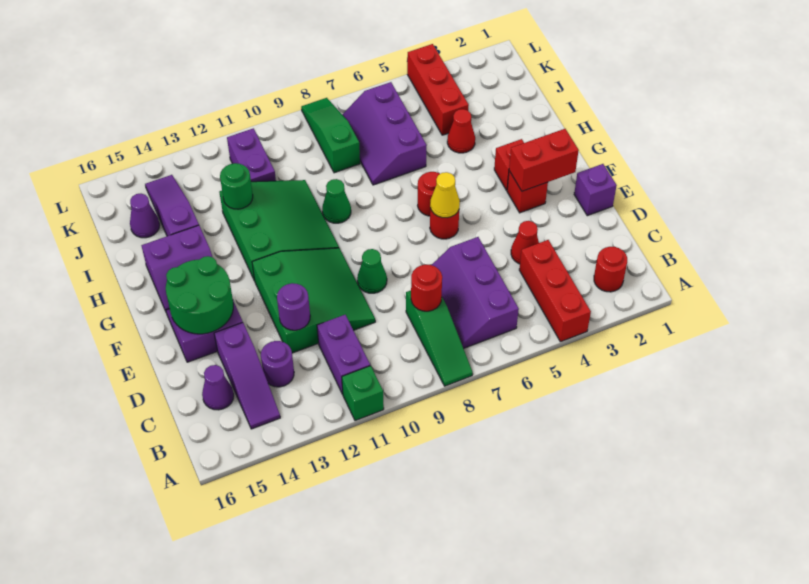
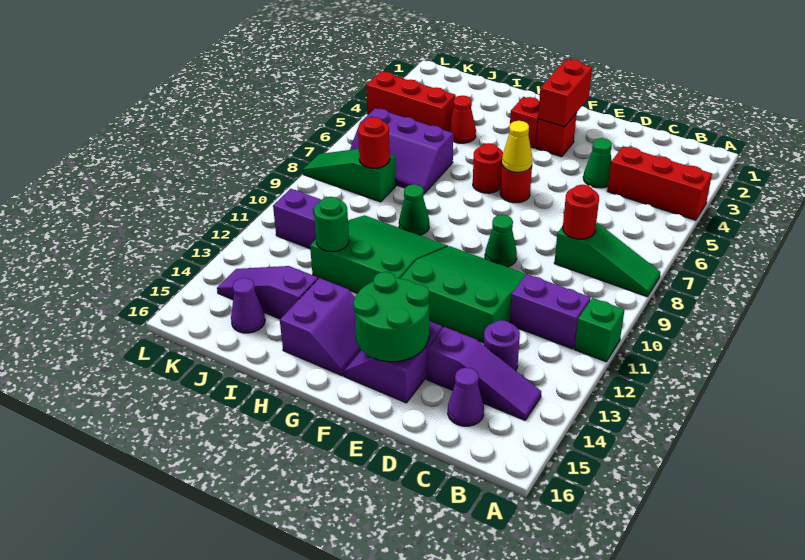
red 1x1 round brick [594,247,627,292] -> red 1x1 round brick moved to [358,117,390,168]
purple 2x3 slope [432,237,519,348] -> none
red 1x1 cone [511,221,539,264] -> green 1x1 cone [583,138,612,188]
purple 1x1 round brick [277,283,310,330] -> none
purple 1x1 brick [574,164,617,216] -> none

